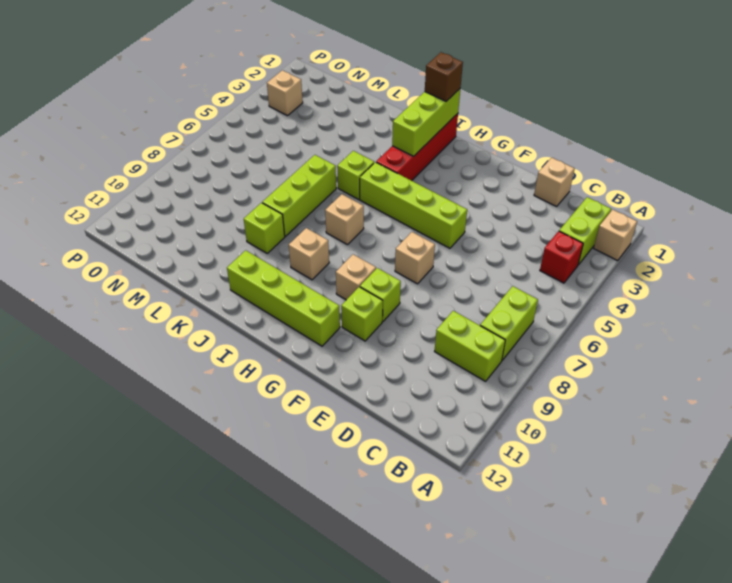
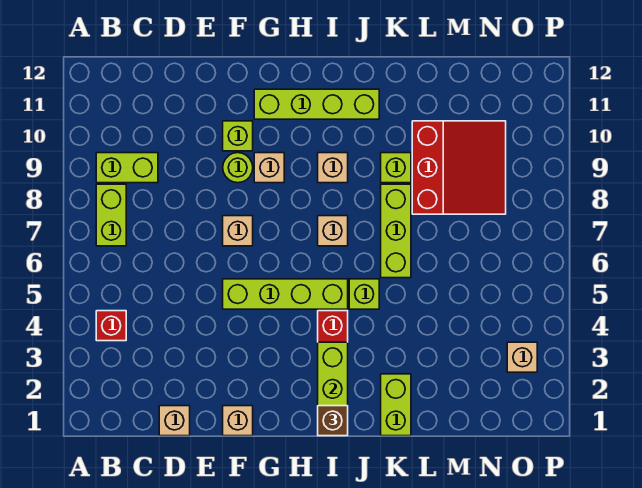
tan 1x1 brick [594,210,637,261] -> tan 1x1 brick moved to [223,406,253,436]
lime 1x2 brick [559,197,611,265] -> lime 1x2 brick moved to [381,374,411,436]
lime 1x1 brick [360,268,401,321] -> lime 1x1 round brick [223,153,253,183]
none -> red 3x3 slope [412,121,506,214]

